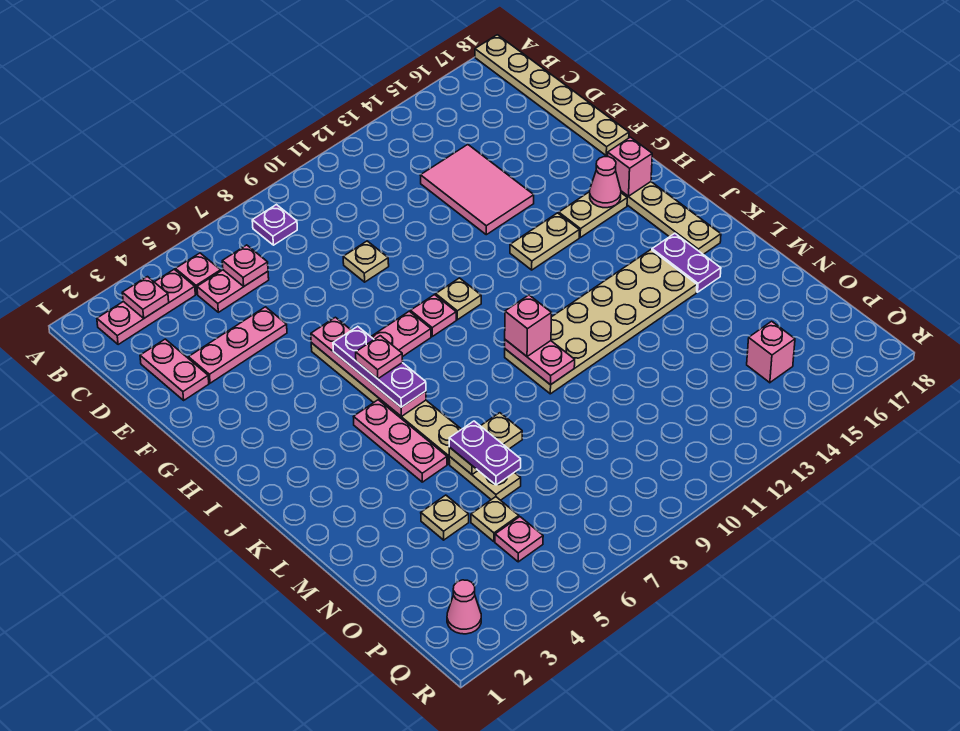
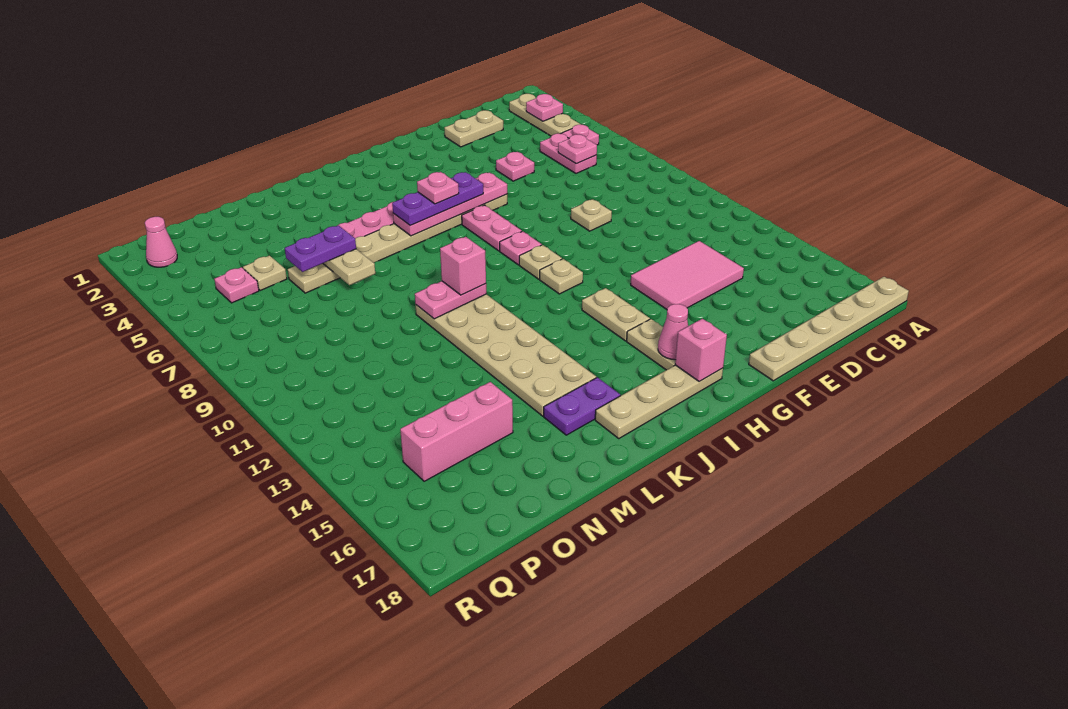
pink 1x3 plate [97,269,195,345] -> tan 1x3 plate [509,94,580,136]
purple 1x1 plate [252,205,297,245] -> none
pink 1x2 plate [140,339,209,400] -> tan 1x2 plate [444,110,503,147]
pink 1x3 plate [189,307,287,383] -> pink 1x1 plate [496,152,534,181]
tan 1x1 plate [421,495,469,540] -> tan 1x1 plate moved to [540,259,583,294]
pink 1x1 brick [747,321,795,383] -> pink 1x3 brick [400,382,513,481]

